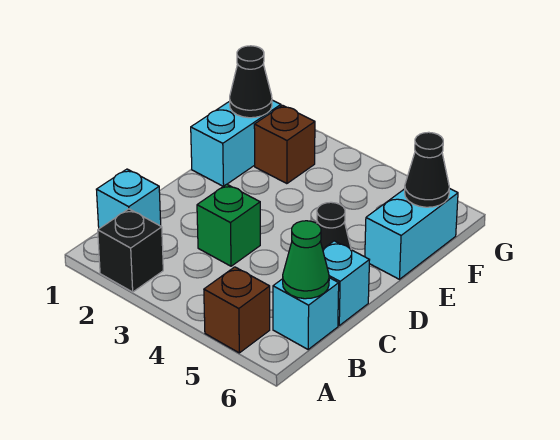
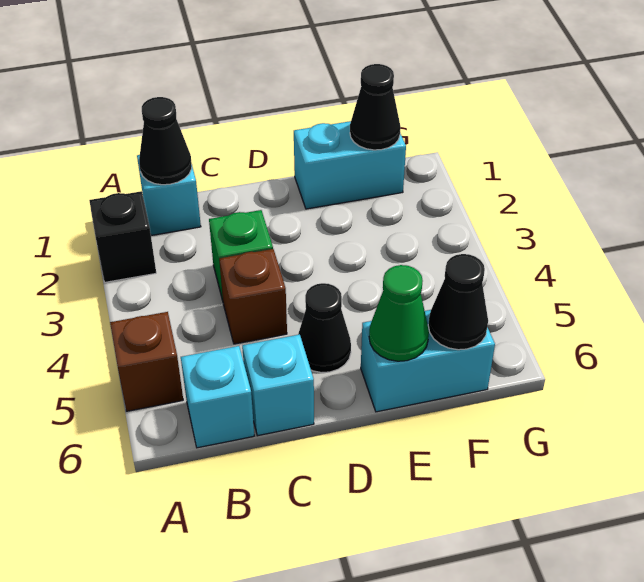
none -> black 1x1 cone [139,97,192,185]
green 1x1 cone [283,221,329,299] -> green 1x1 cone moved to [369,265,429,361]
brown 1x1 brick [254,105,315,184] -> brown 1x1 brick moved to [219,249,287,344]

